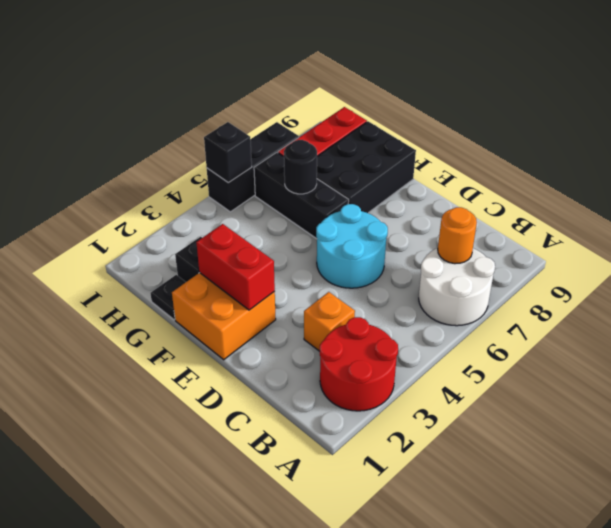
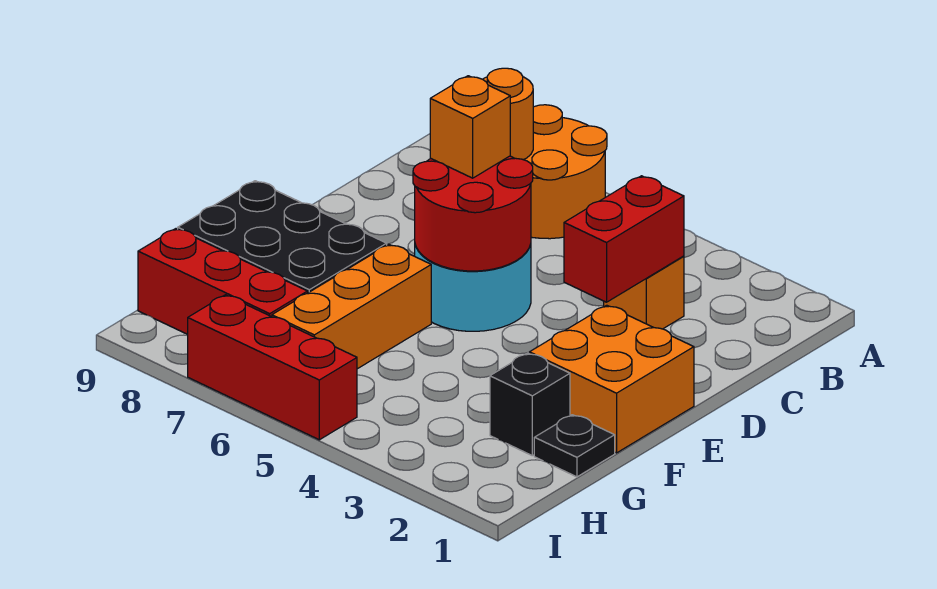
red 2x2 round brick [320,317,398,411] -> red 2x2 round brick moved to [413,156,533,271]
white 2x2 round brick [419,248,495,326] -> orange 2x2 round brick [524,105,607,239]
none -> orange 1x1 brick [430,76,510,178]
red 1x2 brick [196,224,275,310] -> red 1x2 brick moved to [564,176,684,302]
black 1x3 brick [254,152,349,239] -> orange 1x3 brick [272,244,431,369]
black 1x1 round brick [284,140,317,194] -> none
black 1x3 brick [207,122,299,212] -> red 1x3 brick [188,295,357,440]
black 1x1 brick [204,122,252,183] -> none

